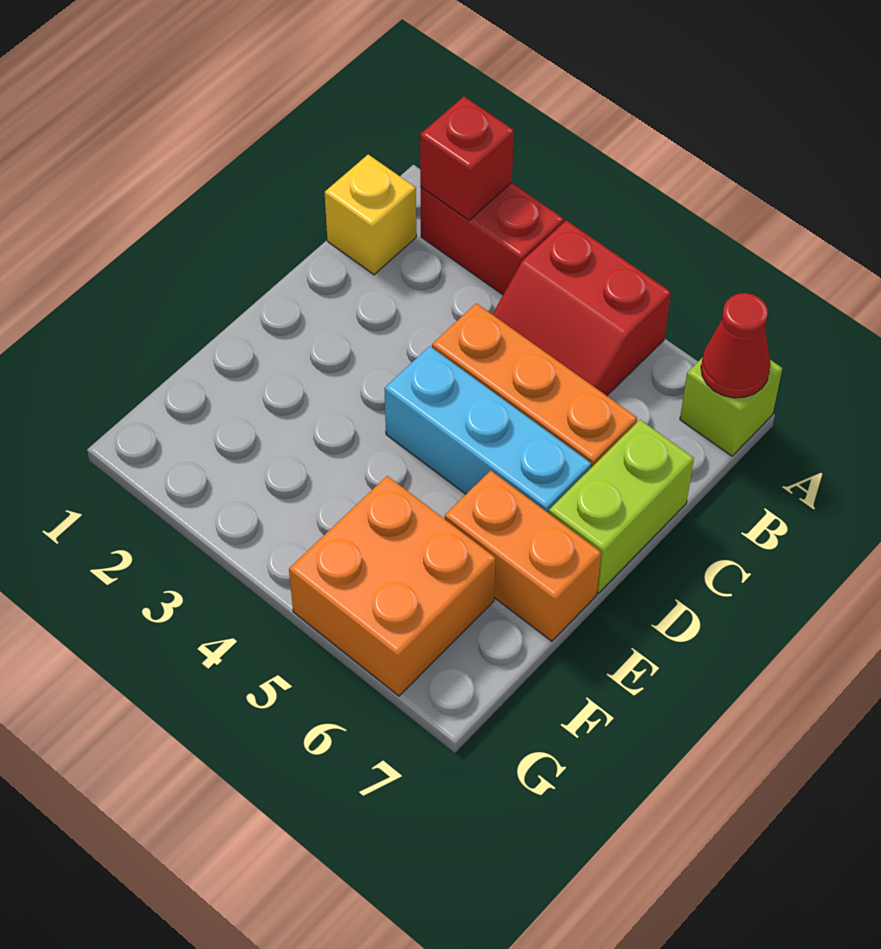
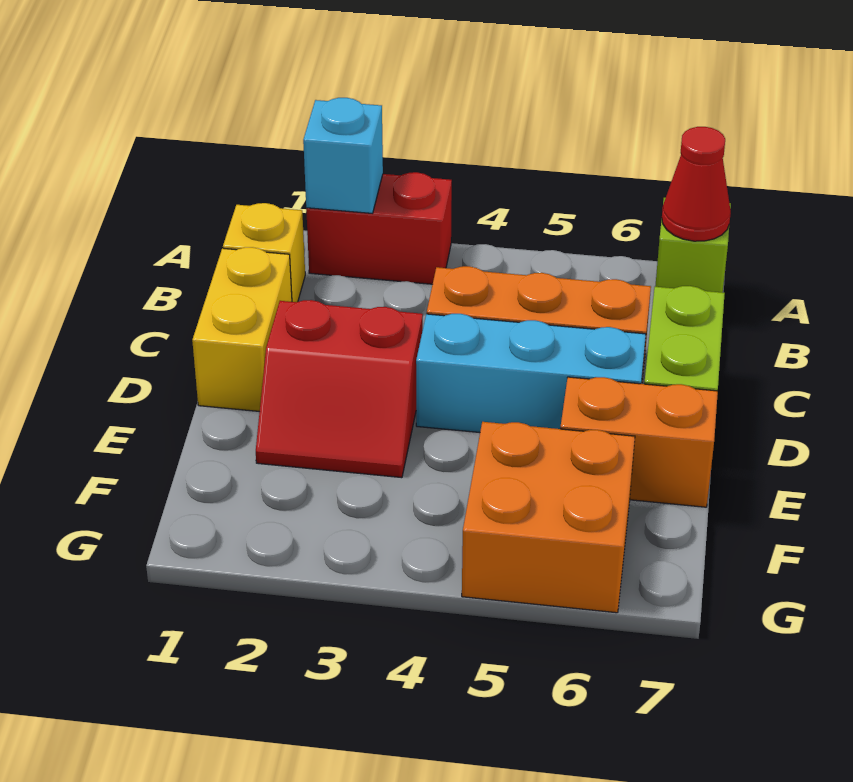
red 1x1 brick [420,97,514,220] -> cyan 1x1 brick [303,98,383,213]
red 2x2 slope [492,220,671,396] -> red 2x2 slope moved to [256,300,423,478]
none -> yellow 1x2 brick [192,247,292,412]

